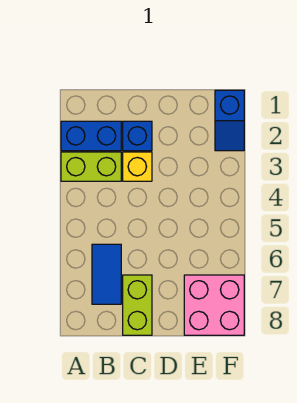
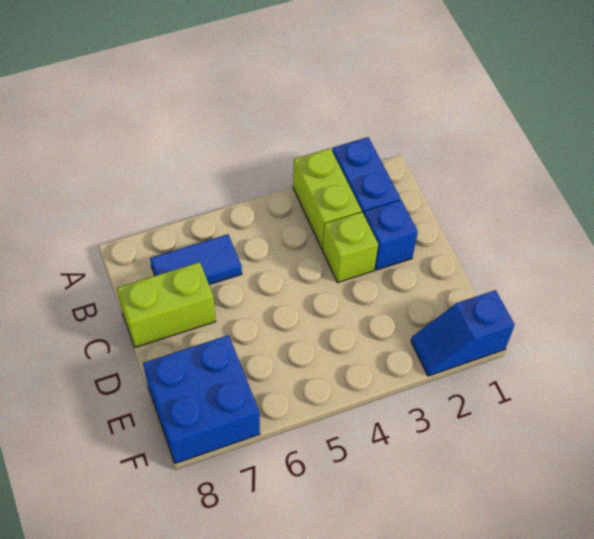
yellow 1x1 brick [123,152,152,181] -> lime 1x1 brick [323,212,378,283]
pink 2x2 brick [184,275,244,335] -> blue 2x2 brick [143,335,260,464]

